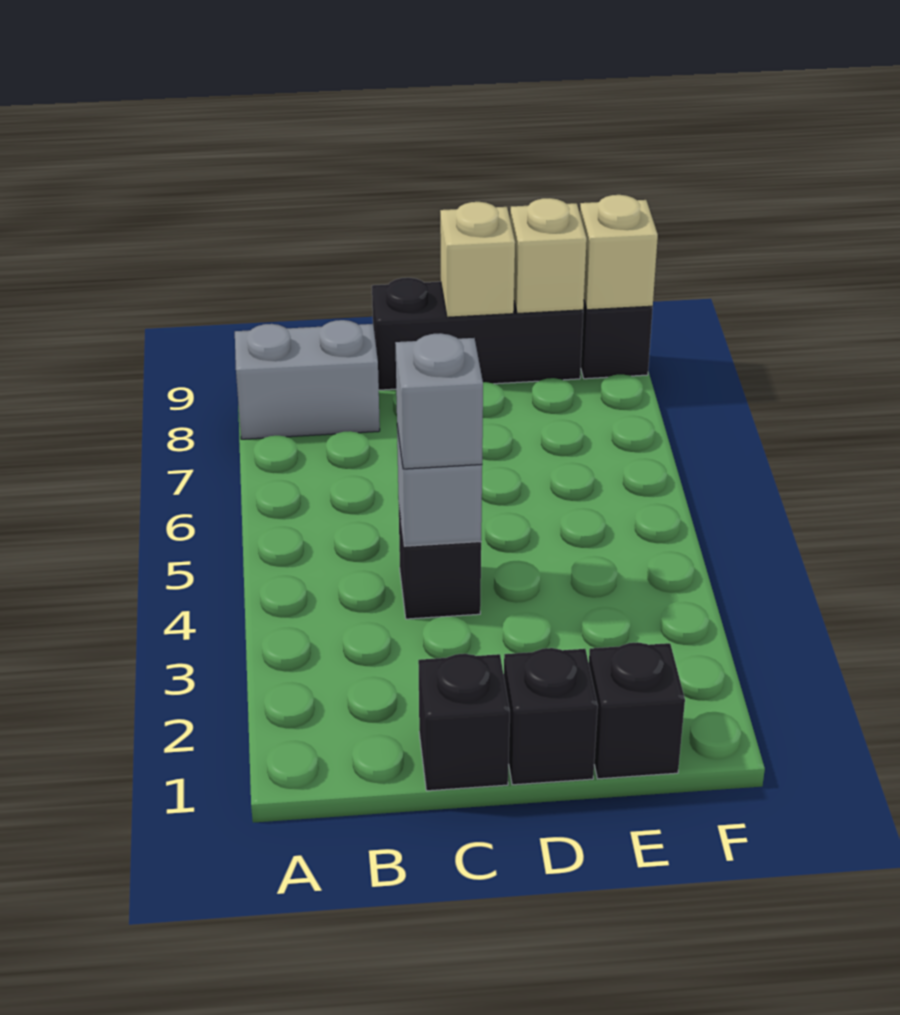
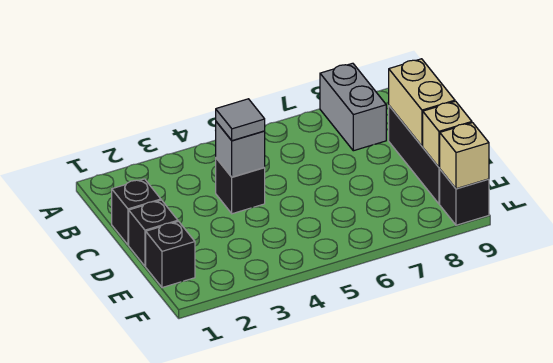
grey 1x1 brick [395,333,483,469] -> grey 1x1 tile [216,99,265,141]
tan 1x1 brick [440,202,515,317] -> tan 1x2 brick [389,59,455,146]

